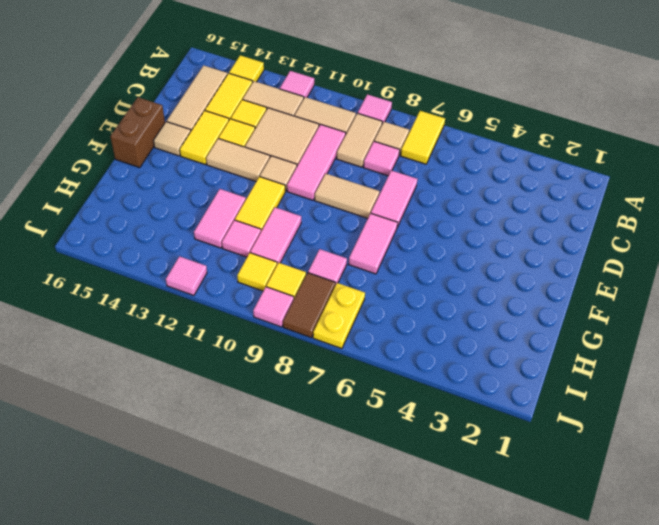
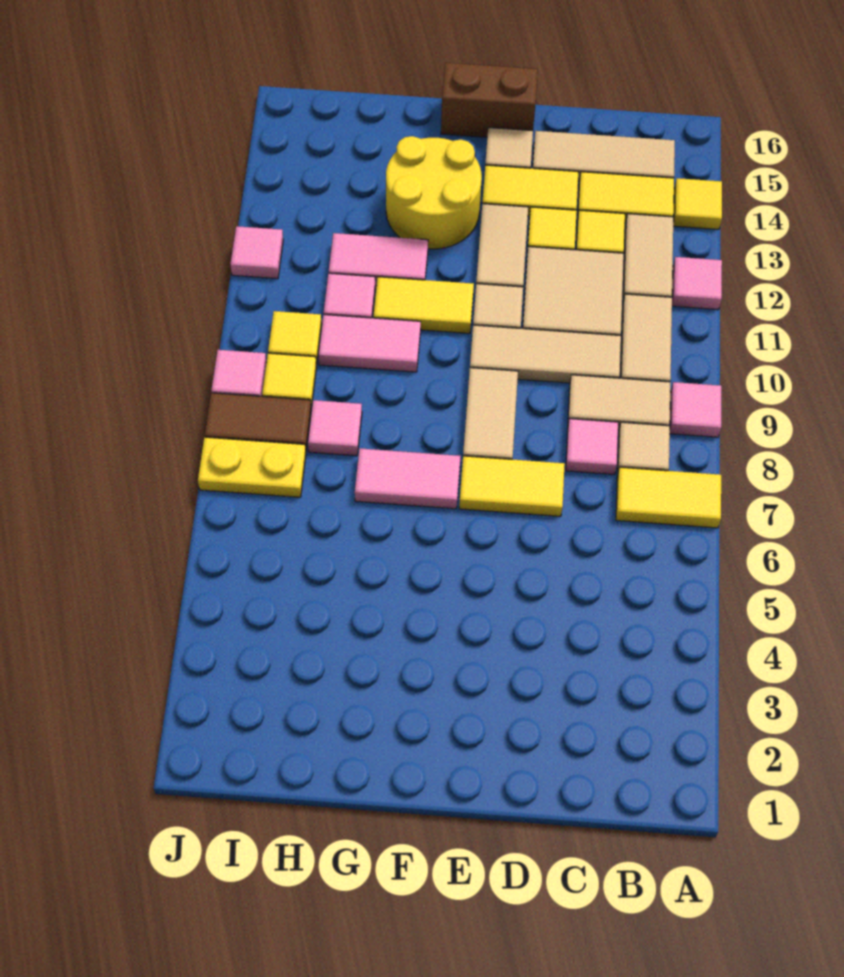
pink 1x3 tile [287,124,346,200] -> tan 1x3 tile [470,325,621,383]
pink 1x2 tile [371,170,417,227] -> yellow 1x2 tile [459,456,565,516]
none -> yellow 2x2 round brick [386,136,482,249]

